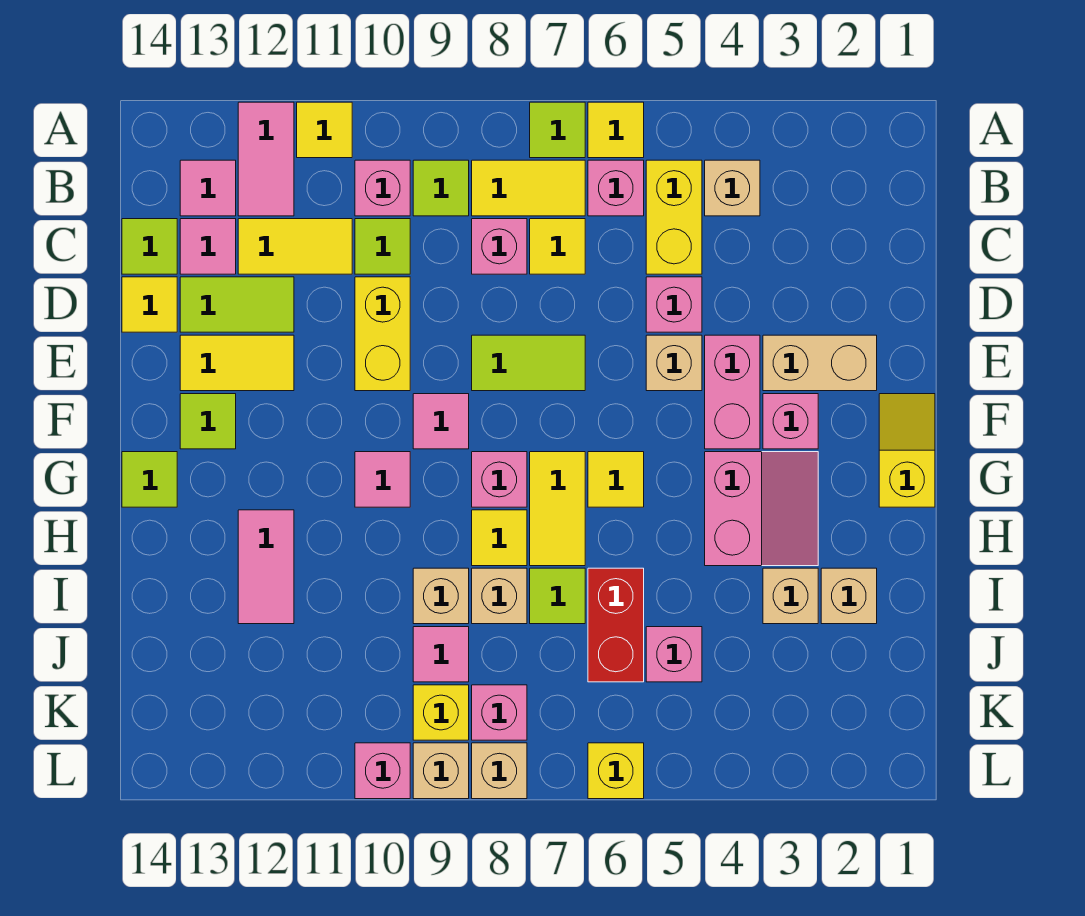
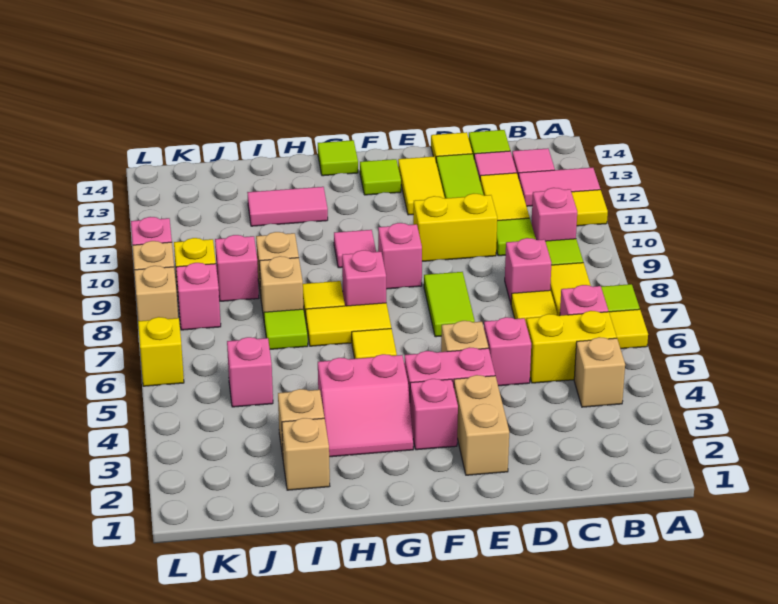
yellow 1x2 slope [879,394,935,507] -> none
pink 1x1 tile [413,394,469,449] -> pink 1x1 brick [378,223,422,289]
red 1x2 brick [588,568,644,682] -> none
pink 1x1 tile [413,627,469,682] -> pink 1x1 brick [215,235,259,301]

